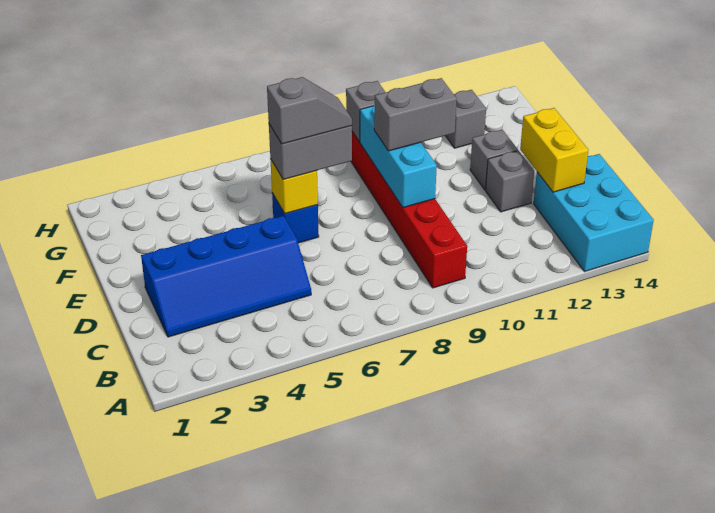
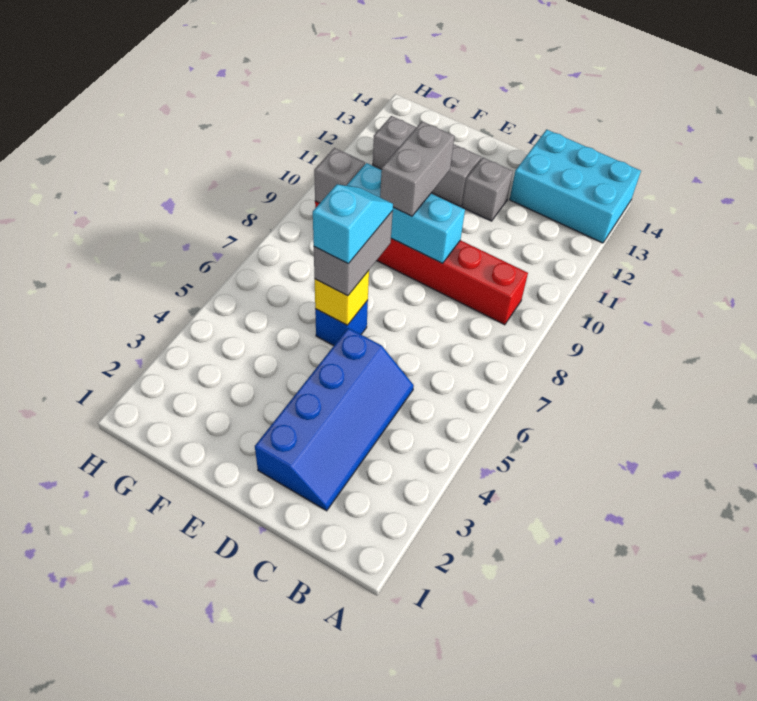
yellow 1x2 brick [520,108,588,192] -> none
grey 1x2 slope [267,77,352,144] -> cyan 1x2 slope [313,184,393,264]

